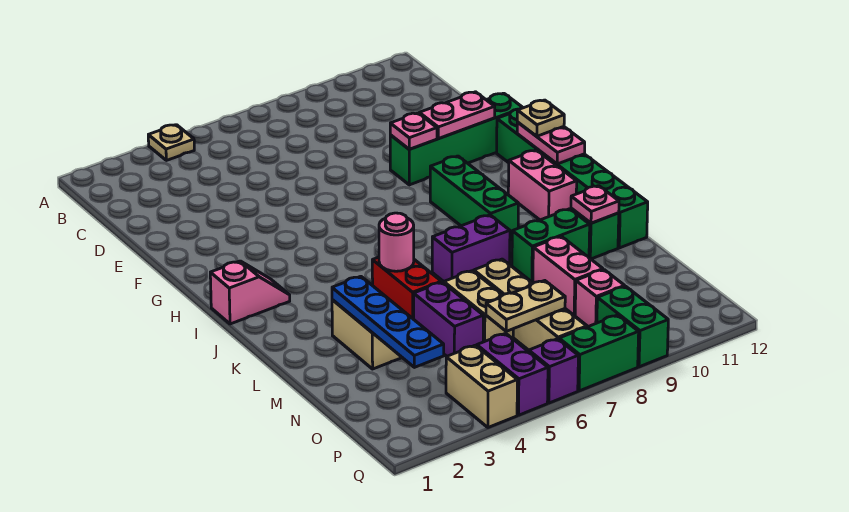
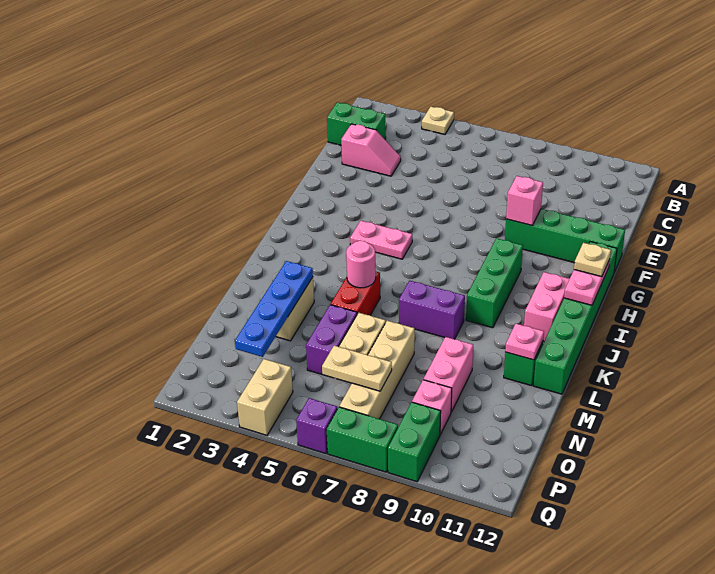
pink 1x1 plate [390,113,437,149] -> pink 1x1 brick [506,176,543,225]
pink 1x2 plate [419,92,495,138] -> pink 1x2 plate moved to [350,221,412,259]
pink 1x2 slope [210,261,290,324] -> pink 1x2 slope moved to [341,124,401,176]
green 1x2 brick [512,209,590,282] -> green 1x2 brick moved to [327,102,386,145]
purple 1x2 brick [477,333,548,415] -> none

